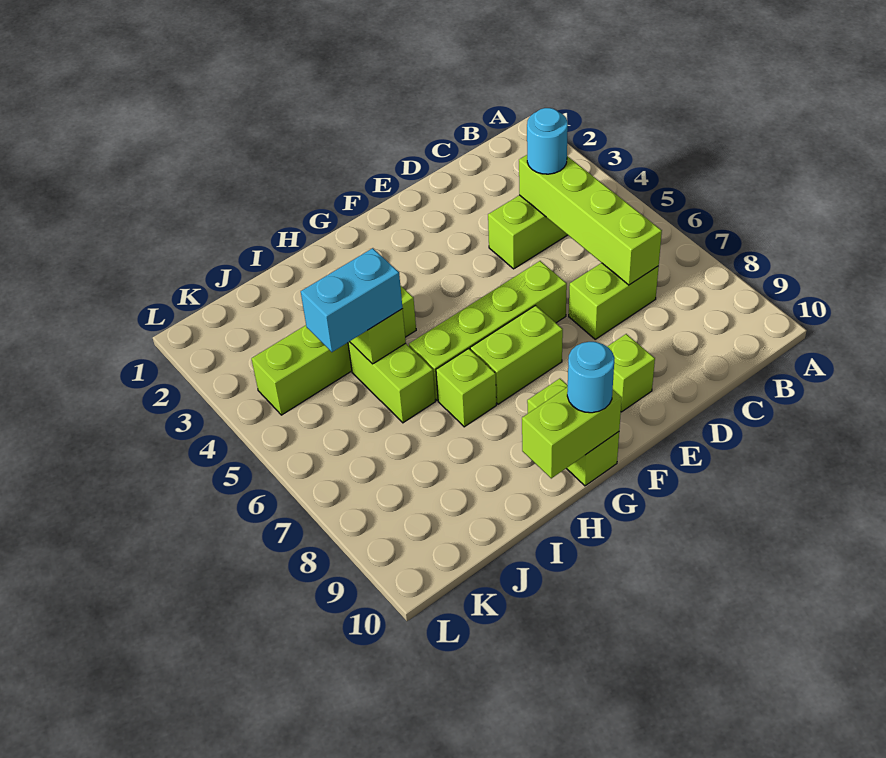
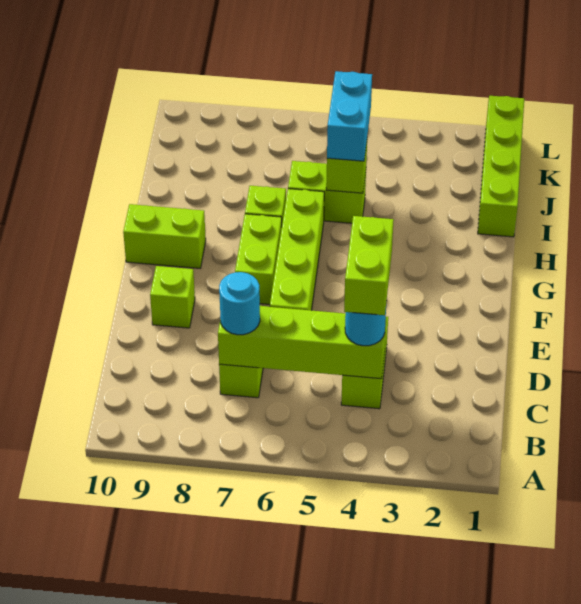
lime 1x2 brick [522,387,622,478] -> lime 1x2 brick moved to [344,216,394,315]
cyan 1x1 round brick [567,342,615,413] -> cyan 1x1 round brick moved to [219,272,260,335]
lime 1x4 brick [251,285,416,415] -> lime 1x4 brick moved to [478,96,524,237]

